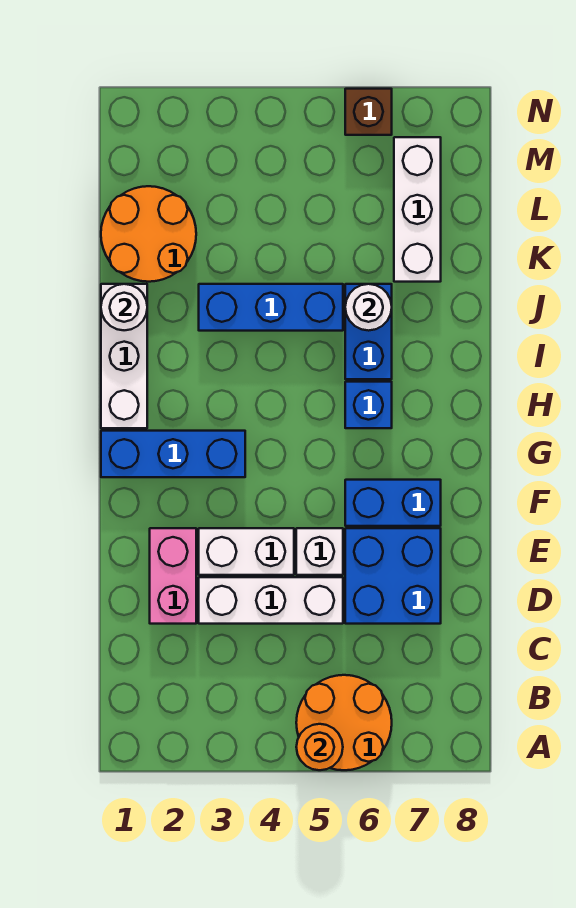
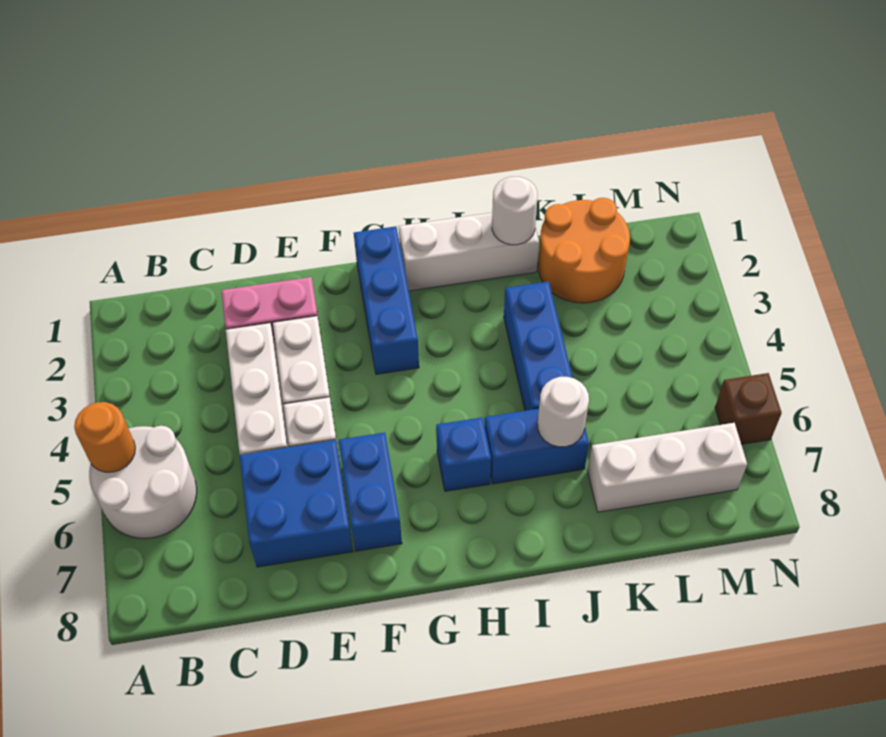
orange 2x2 round brick [296,675,392,770] -> white 2x2 round brick [89,426,197,538]

